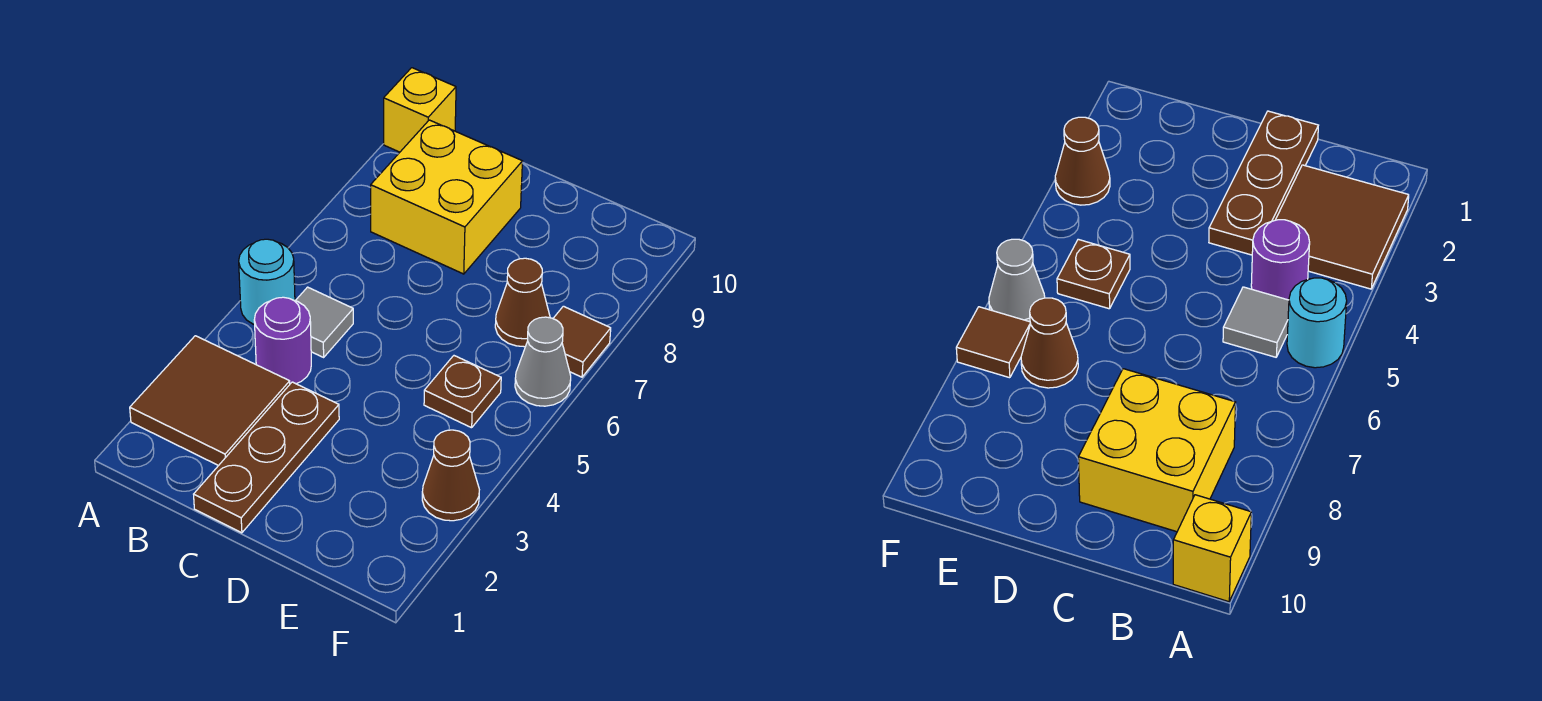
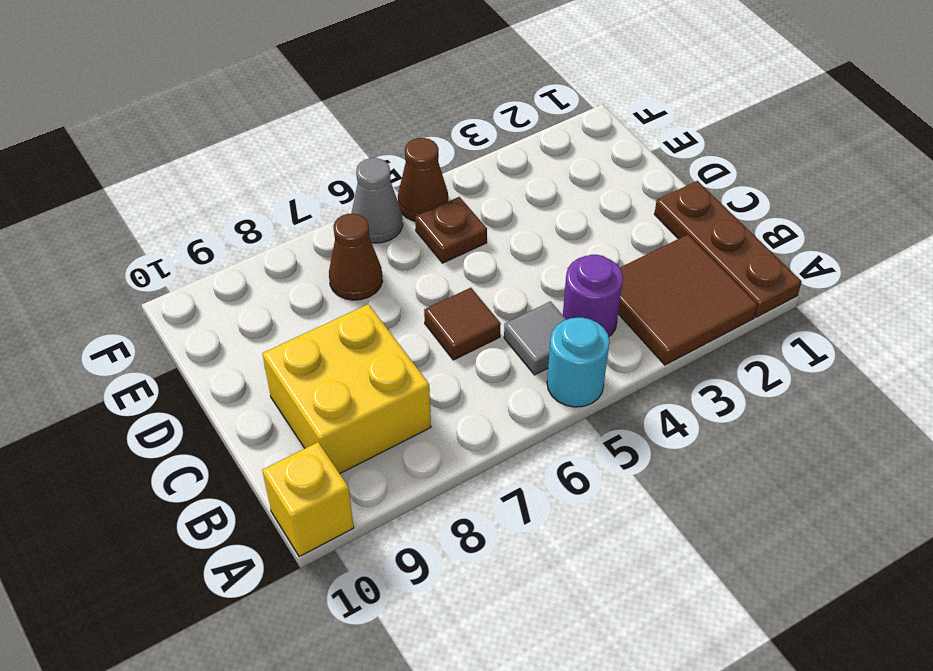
brown 1x3 plate [194,382,339,533] -> brown 1x3 plate turned to [654,181,802,317]
brown 1x1 cone [422,430,479,521] -> brown 1x1 cone moved to [398,138,449,221]
brown 1x1 tile [553,306,611,377] -> brown 1x1 tile moved to [424,288,501,360]

